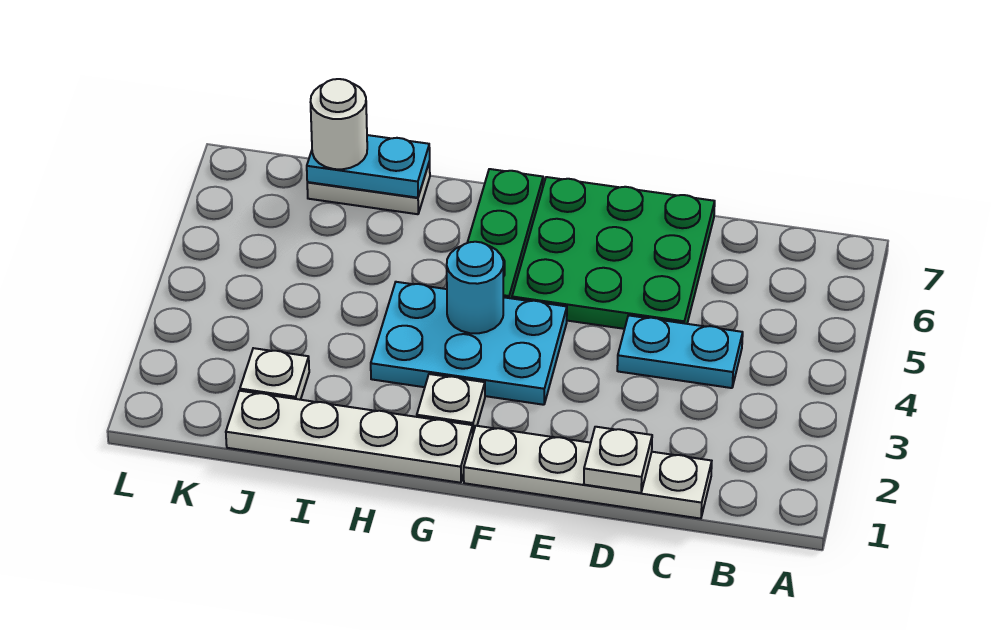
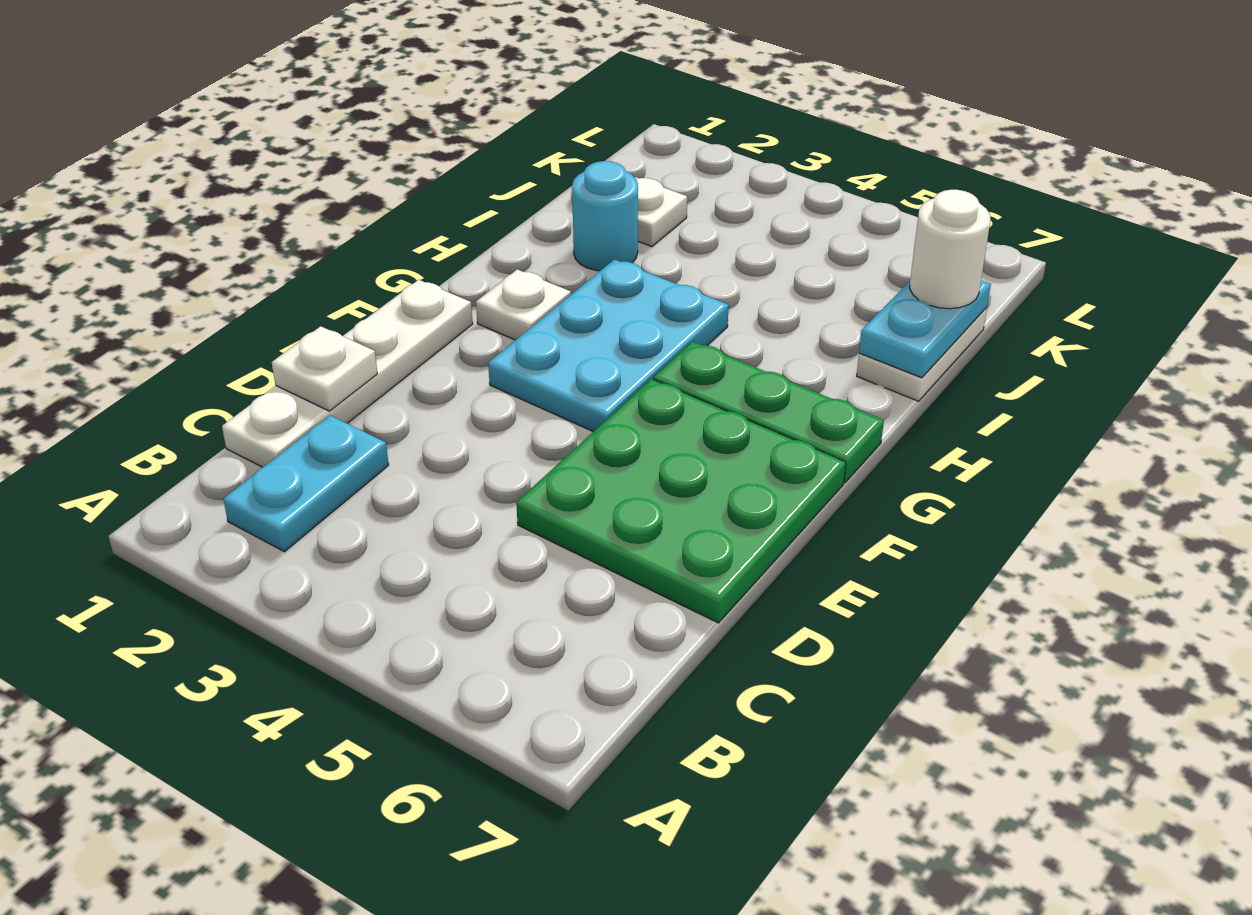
cyan 1x2 plate [617,315,743,388] -> cyan 1x2 plate moved to [223,416,389,552]
white 1x4 plate [226,391,473,483] -> none
cyan 1x1 round brick [447,242,503,333] -> cyan 1x1 round brick moved to [572,161,638,271]

